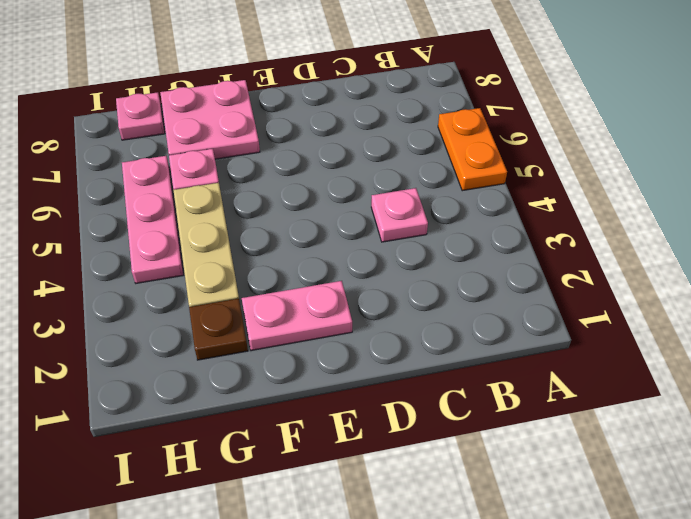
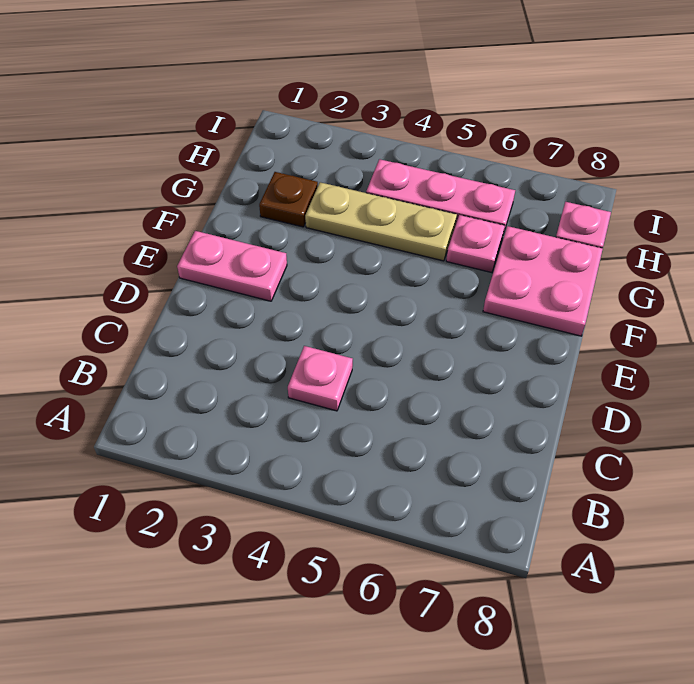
orange 1x2 plate [438,108,507,191] -> none
pink 1x2 plate [242,281,352,351] -> pink 1x2 plate turned to [177,231,287,301]

